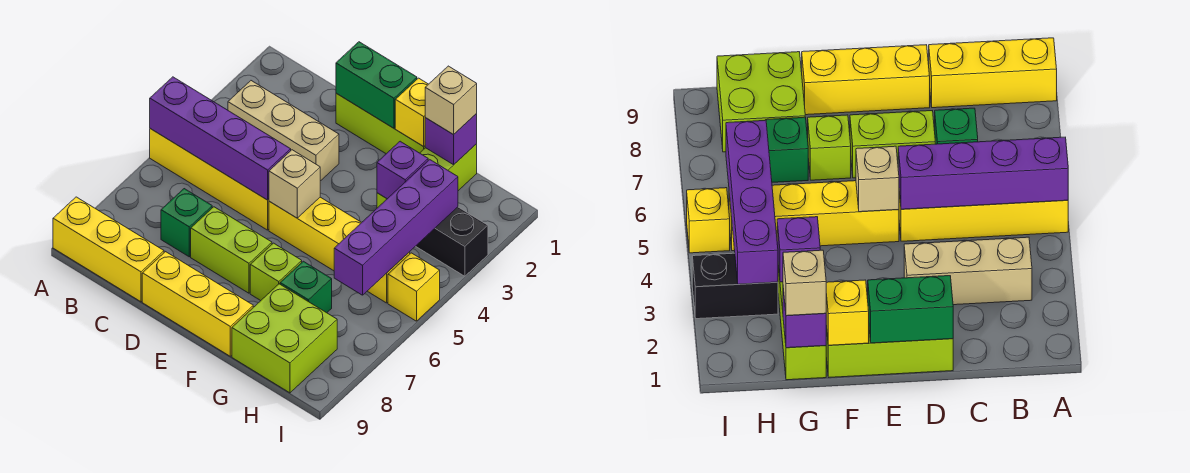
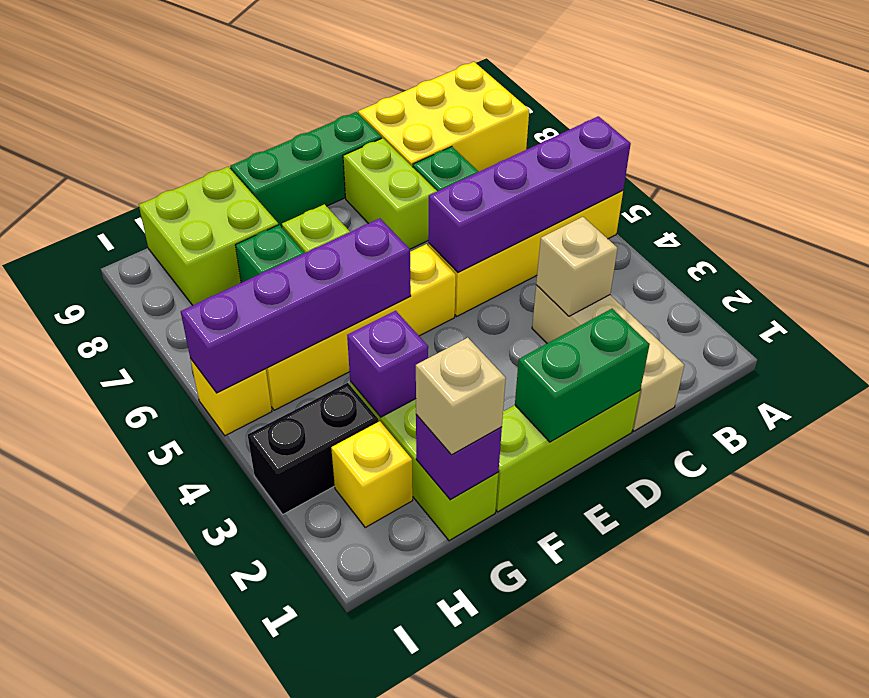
yellow 1x3 brick [53,197,164,302] -> yellow 2x3 brick [358,62,529,172]
tan 1x3 brick [228,81,339,181] -> tan 1x3 brick turned to [532,285,684,431]
lime 1x2 brick [191,207,272,293] -> lime 1x2 brick turned to [343,138,437,249]
yellow 1x3 brick [142,252,253,356] -> green 1x3 brick [230,112,382,227]
tan 1x1 brick [269,150,320,218] -> tan 1x1 brick moved to [536,217,618,316]
yellow 1x1 brick [395,78,428,146] -> yellow 1x1 brick moved to [331,421,413,527]
purple 1x4 brick [334,160,458,295] -> purple 1x4 brick turned to [181,218,411,393]

